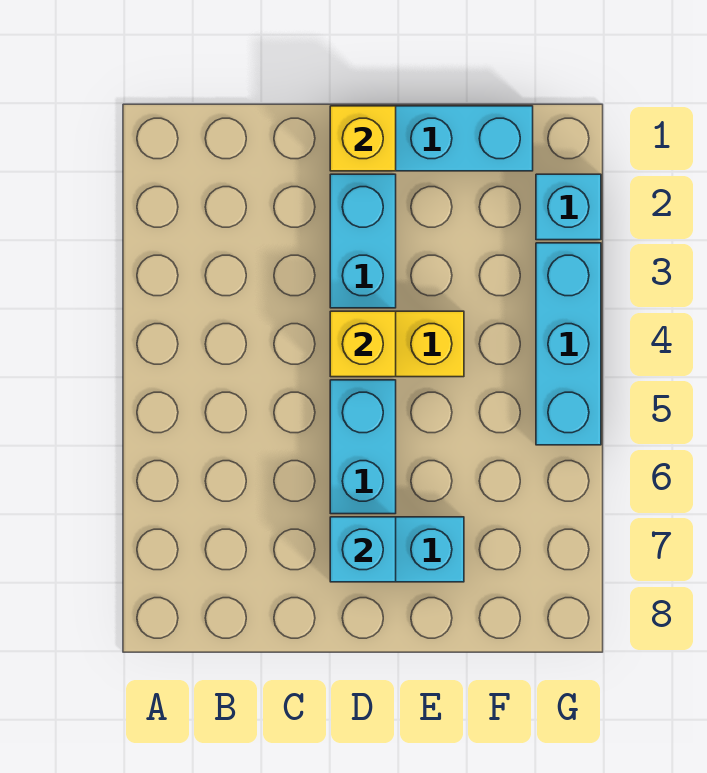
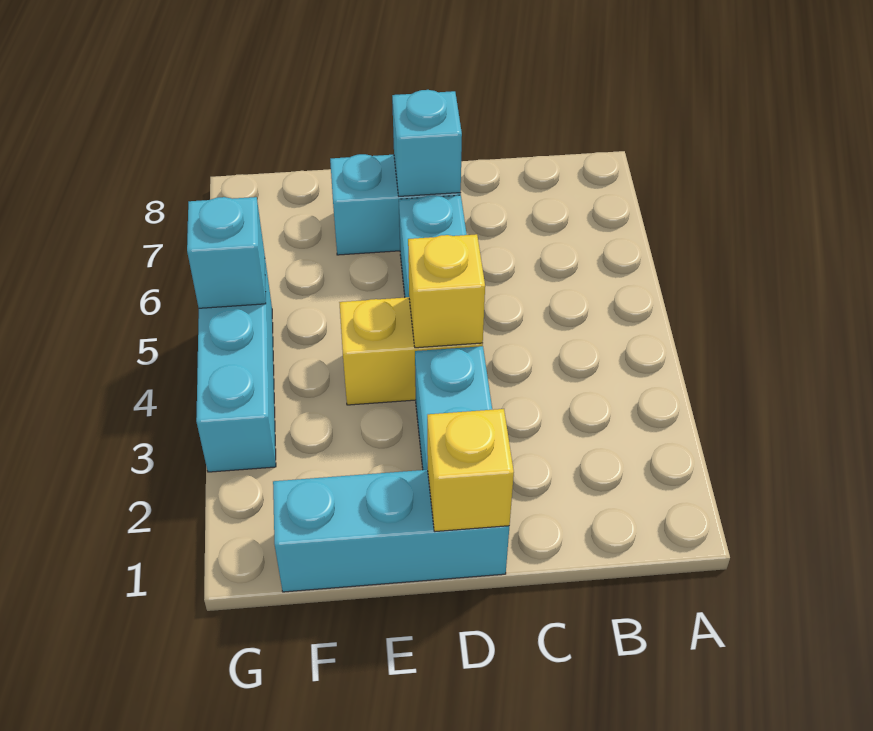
cyan 1x1 brick [536,174,601,240] -> cyan 1x1 brick moved to [187,197,266,308]

